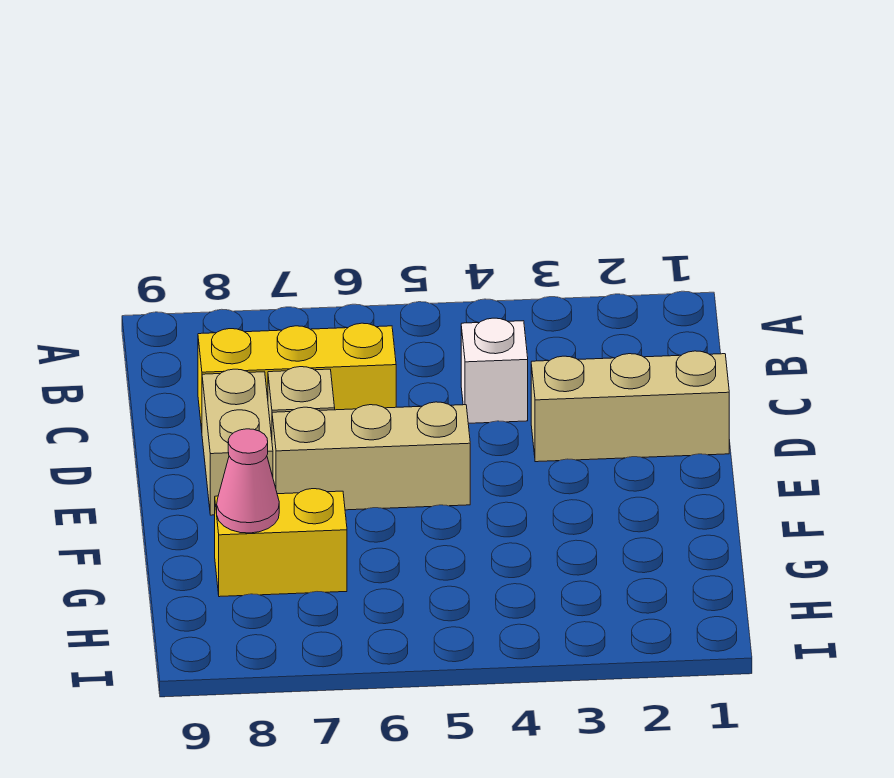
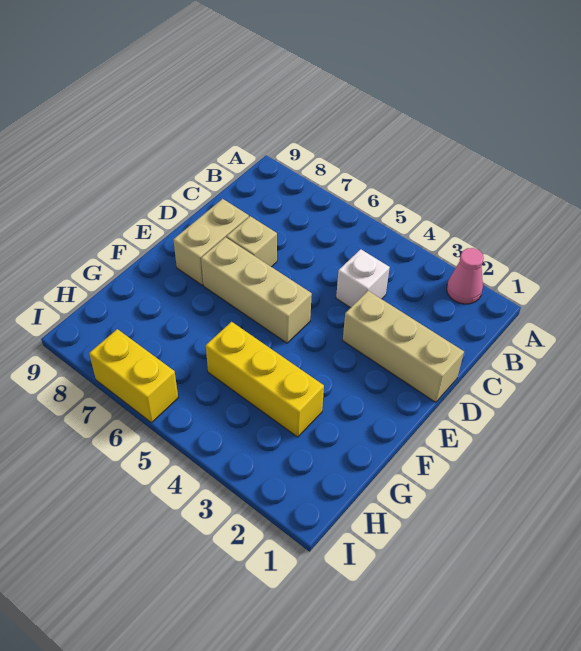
yellow 1x3 brick [198,323,396,430] -> yellow 1x3 brick moved to [206,322,324,437]
yellow 1x2 brick [215,489,347,597] -> yellow 1x2 brick moved to [89,329,178,423]
pink 1x1 cone [217,429,279,533] -> pink 1x1 cone moved to [447,248,484,304]

